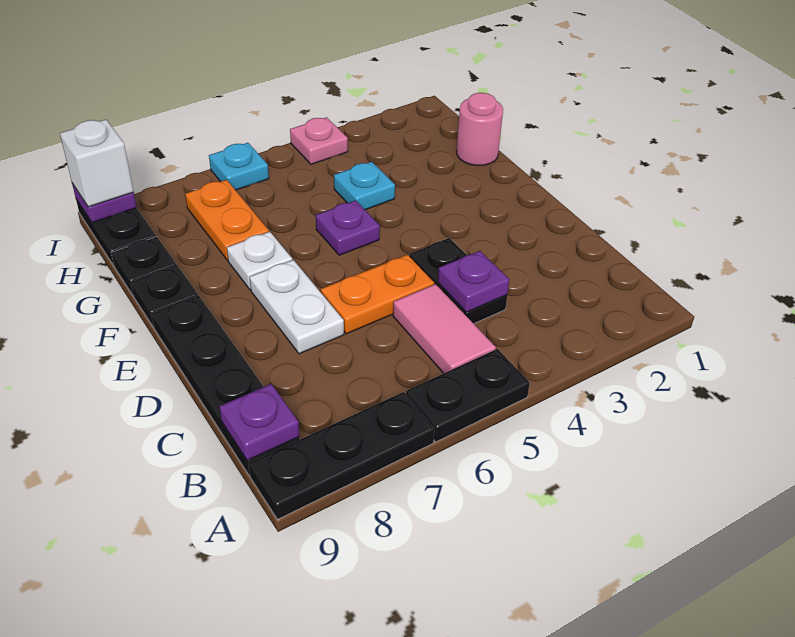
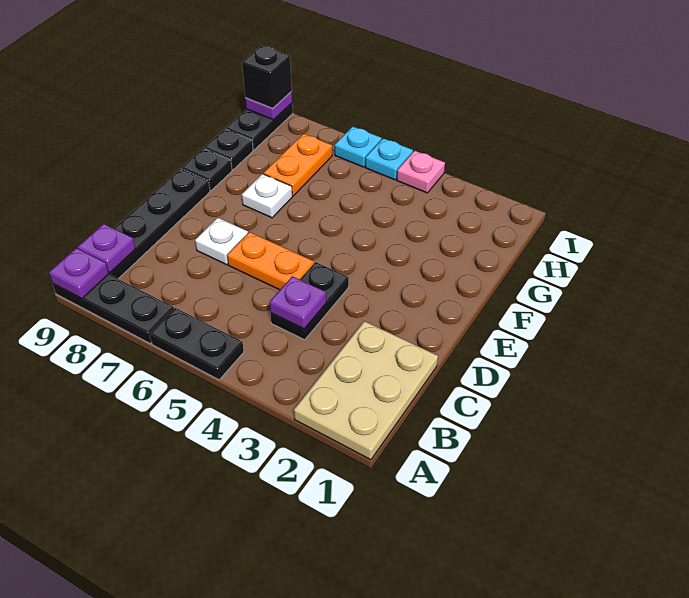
none -> tan 2x3 plate [294,321,438,460]
pink 1x2 tile [393,284,496,373] -> none
white 1x2 plate [250,260,344,354] -> white 1x1 plate [195,218,248,265]
purple 1x1 plate [316,200,380,255] -> purple 1x1 plate moved to [49,248,109,299]
pink 1x1 round brick [456,93,503,166] -> none
cyan 1x1 plate [334,162,395,210] -> cyan 1x1 plate moved to [365,138,413,180]
white 1x1 brick [60,120,133,207] -> black 1x1 brick [242,46,292,108]

